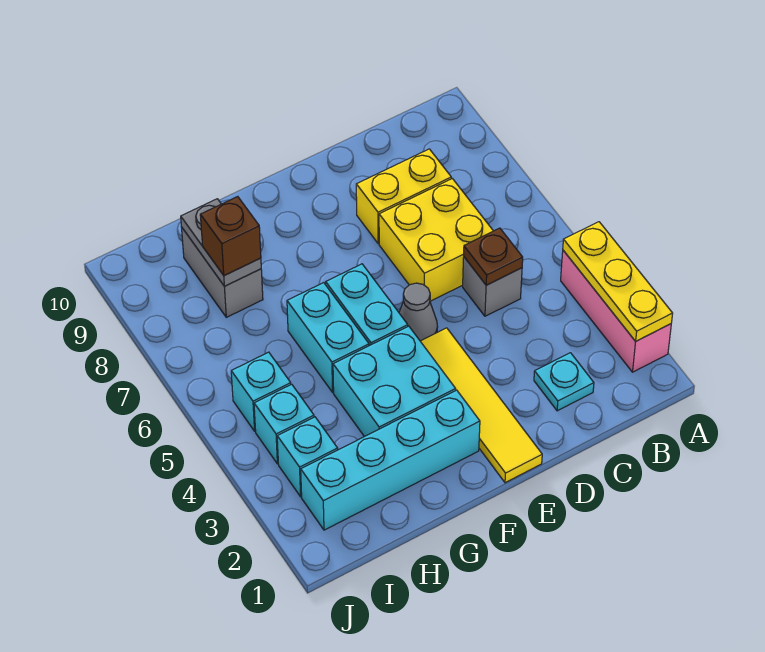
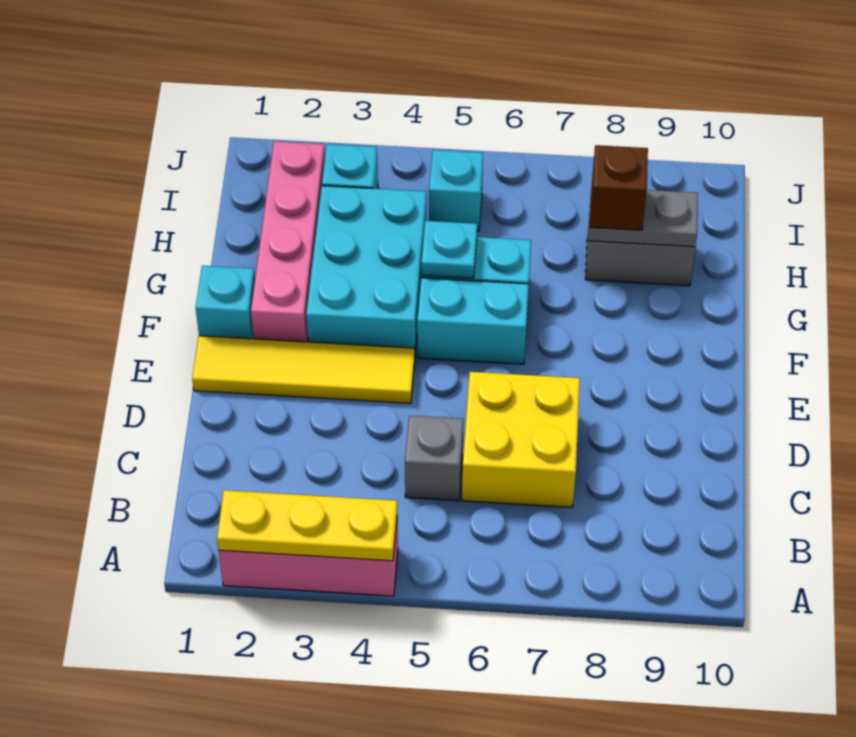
cyan 1x1 plate [534,353,594,411] -> cyan 1x1 plate moved to [421,221,477,278]
brown 1x1 plate [464,228,523,285] -> none
yellow 1x2 brick [356,149,451,244] -> none
grey 1x1 cone [399,283,437,341] -> none
cyan 1x4 brick [301,390,480,530] -> pink 1x4 brick [251,141,325,342]
cyan 2x2 brick [333,326,456,437] -> cyan 2x3 brick [306,186,426,353]
cyan 1x1 brick [254,384,314,464] -> cyan 1x1 brick moved to [196,266,255,339]

